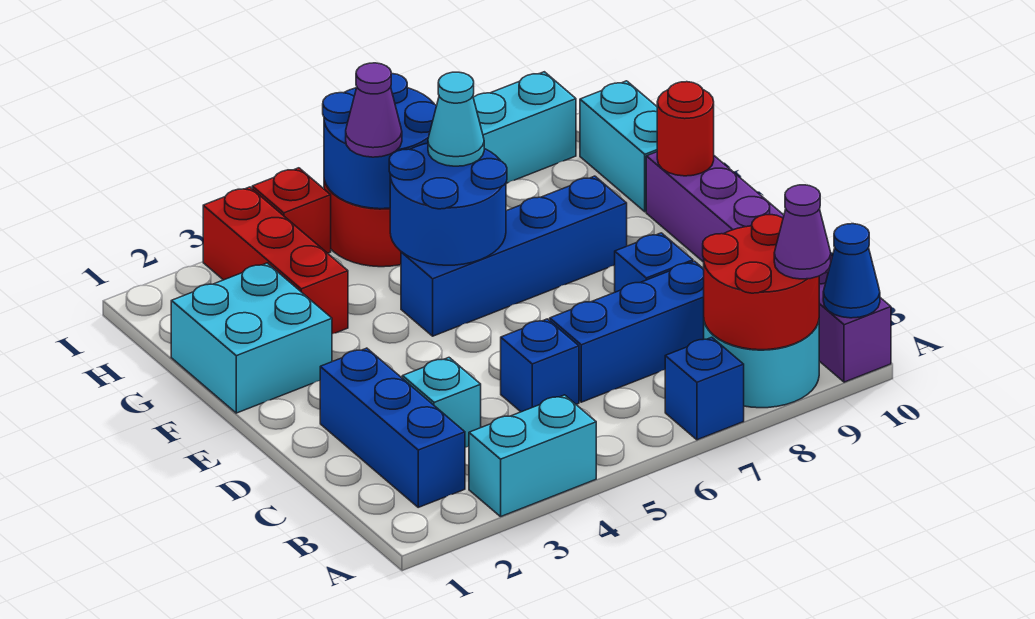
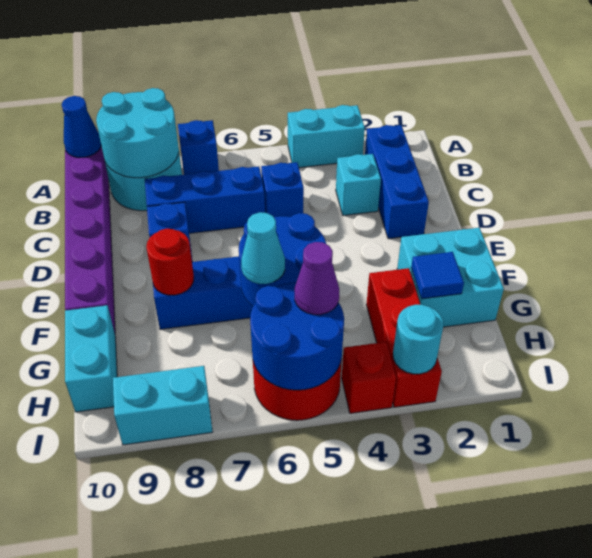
red 2x2 round brick [703,215,819,350] -> cyan 2x2 round brick [96,88,179,178]
purple 1x1 cone [774,185,831,279] -> none
red 1x1 round brick [657,82,714,176] -> red 1x1 round brick moved to [146,229,194,295]
none -> blue 1x1 tile [411,252,464,299]
none -> cyan 1x1 round brick [393,305,444,374]

